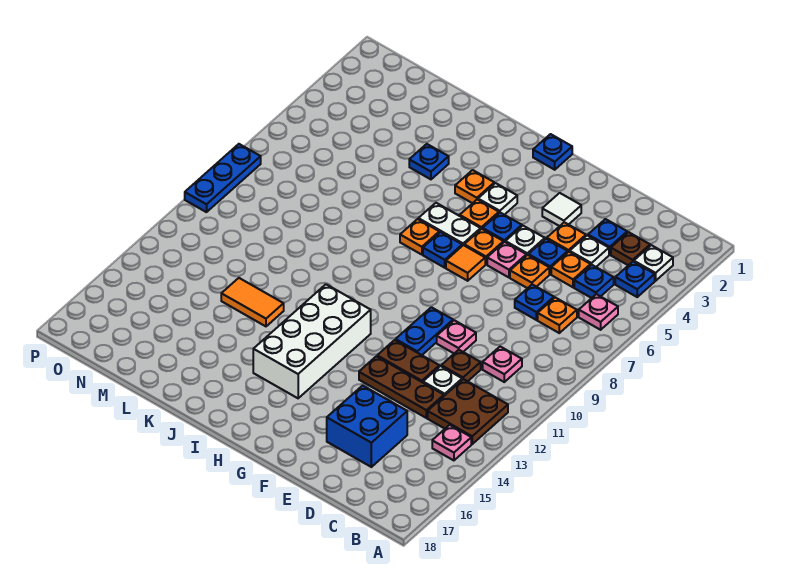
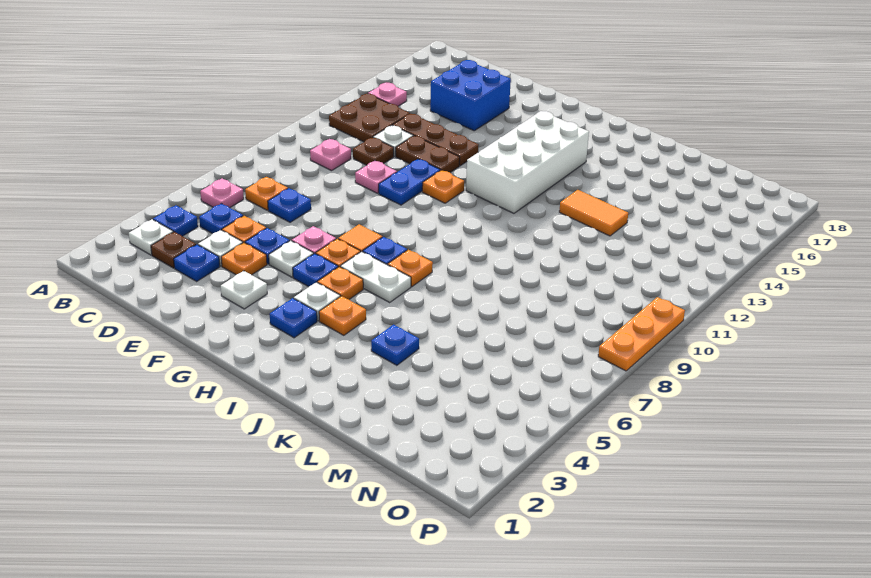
orange 1x1 plate [510,255,549,288] -> orange 1x1 plate moved to [422,170,464,203]
white 1x1 tile [542,193,581,226] -> white 1x1 plate [221,271,267,309]
blue 1x1 plate [533,134,572,170] -> blue 1x1 plate moved to [270,298,317,338]
blue 1x3 plate [185,144,261,212] -> orange 1x3 plate [598,297,685,371]

